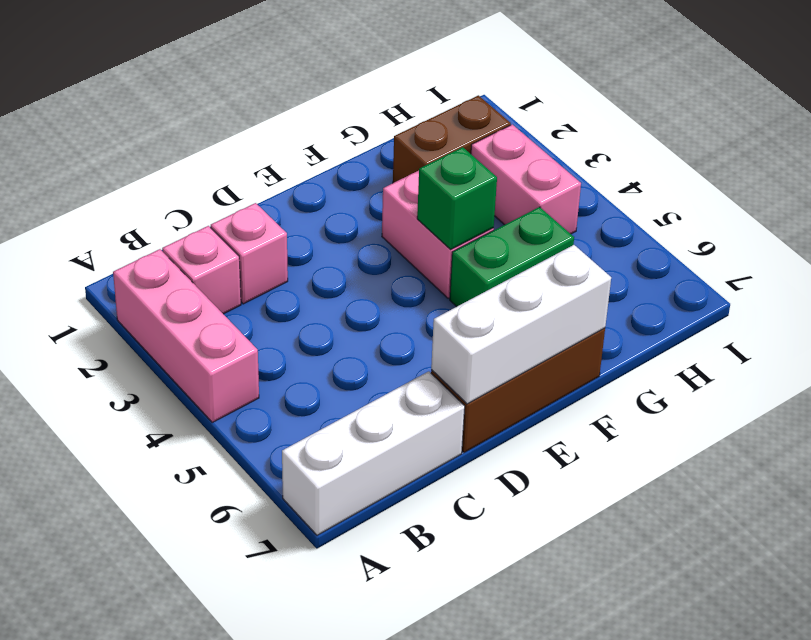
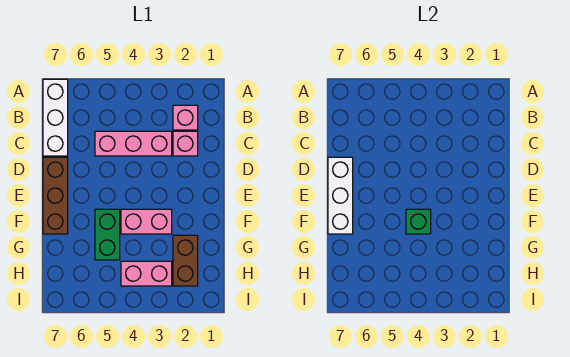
pink 1x3 brick [113,249,259,422] -> pink 1x3 brick moved to [95,131,172,156]

